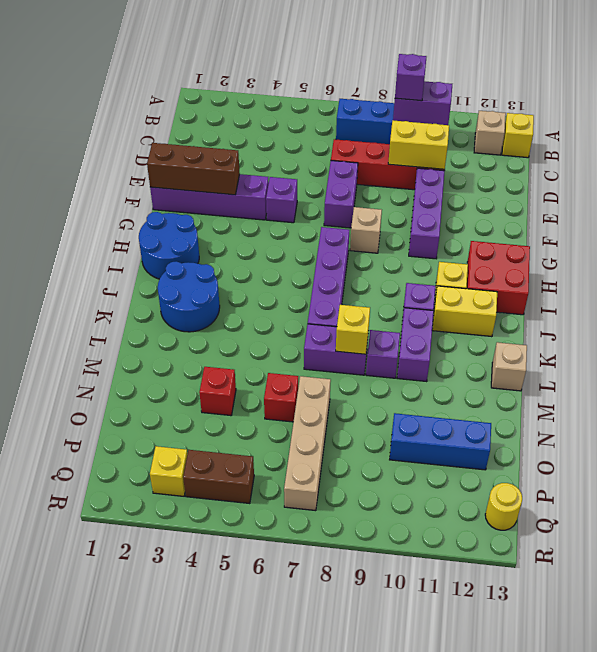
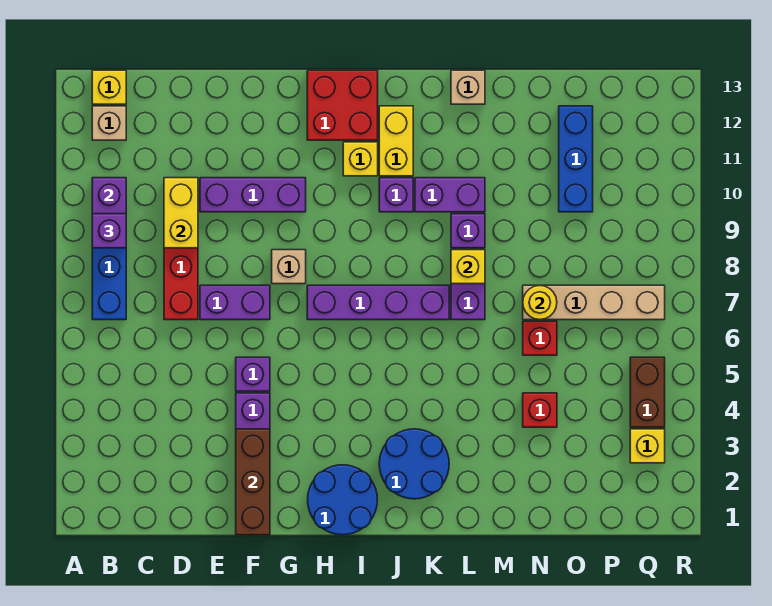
yellow 1x1 round brick [485,483,522,530] -> yellow 1x1 round brick moved to [523,285,557,320]

